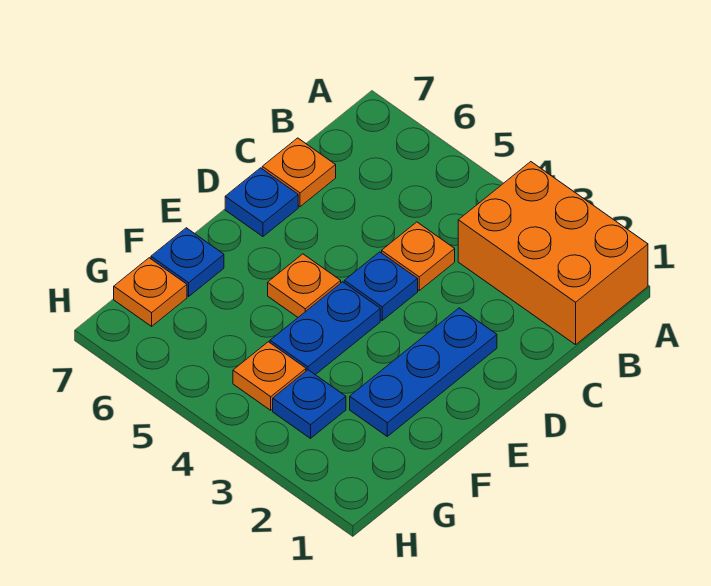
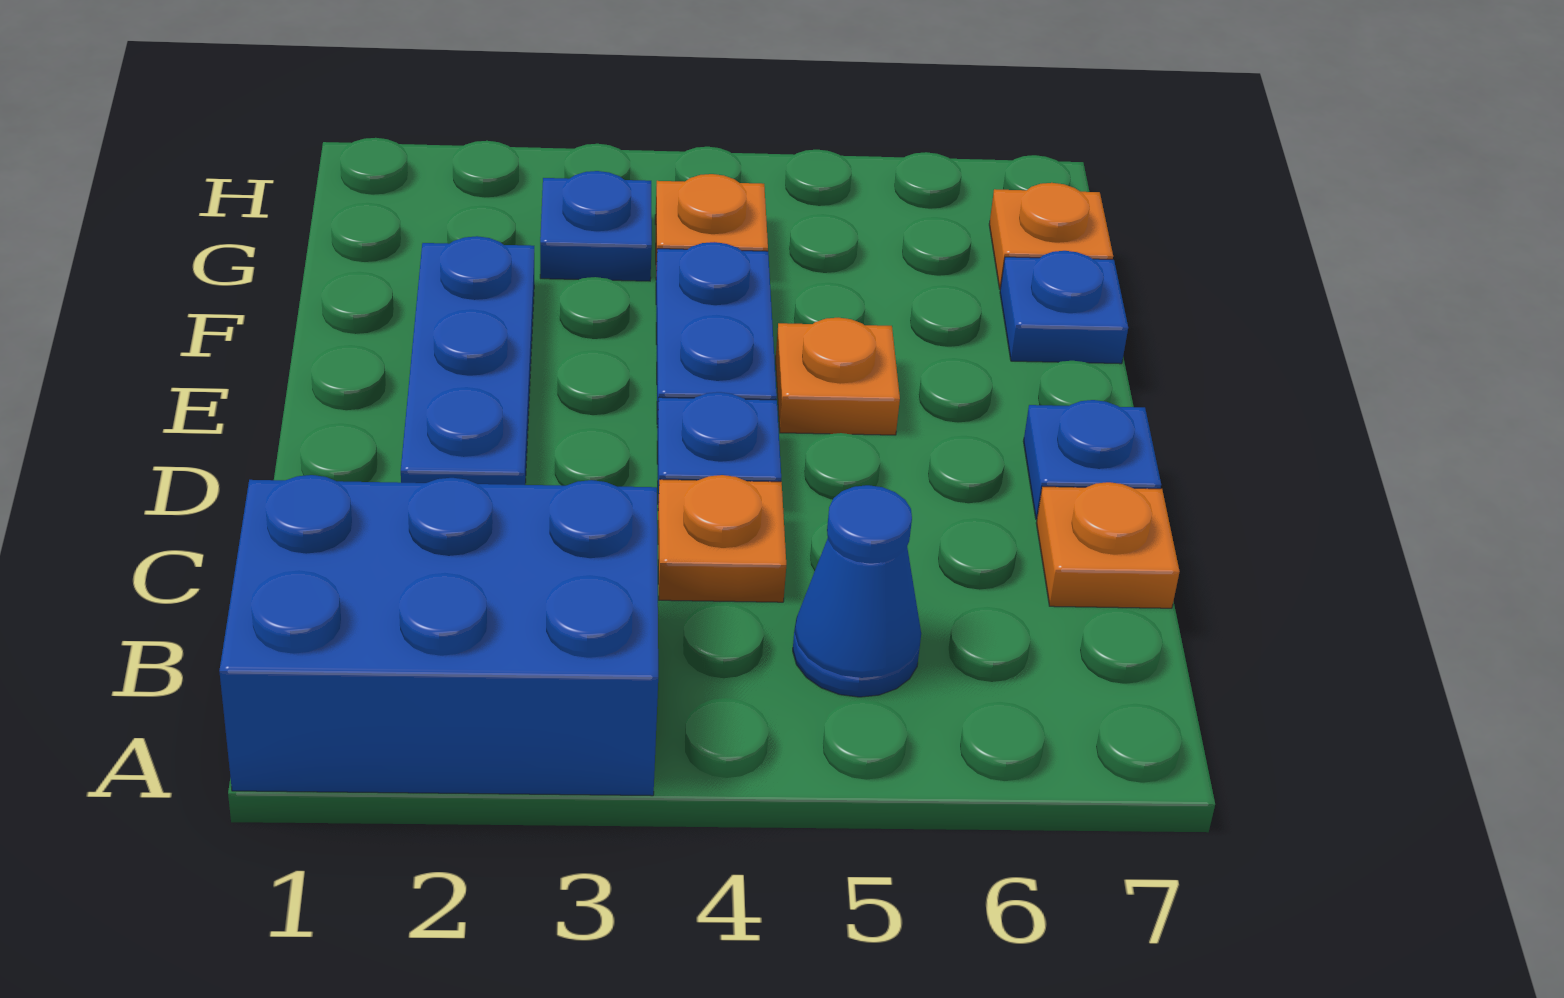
orange 2x3 brick [458,162,648,345] -> blue 2x3 brick [219,475,658,796]
none -> blue 1x1 cone [793,485,921,697]

